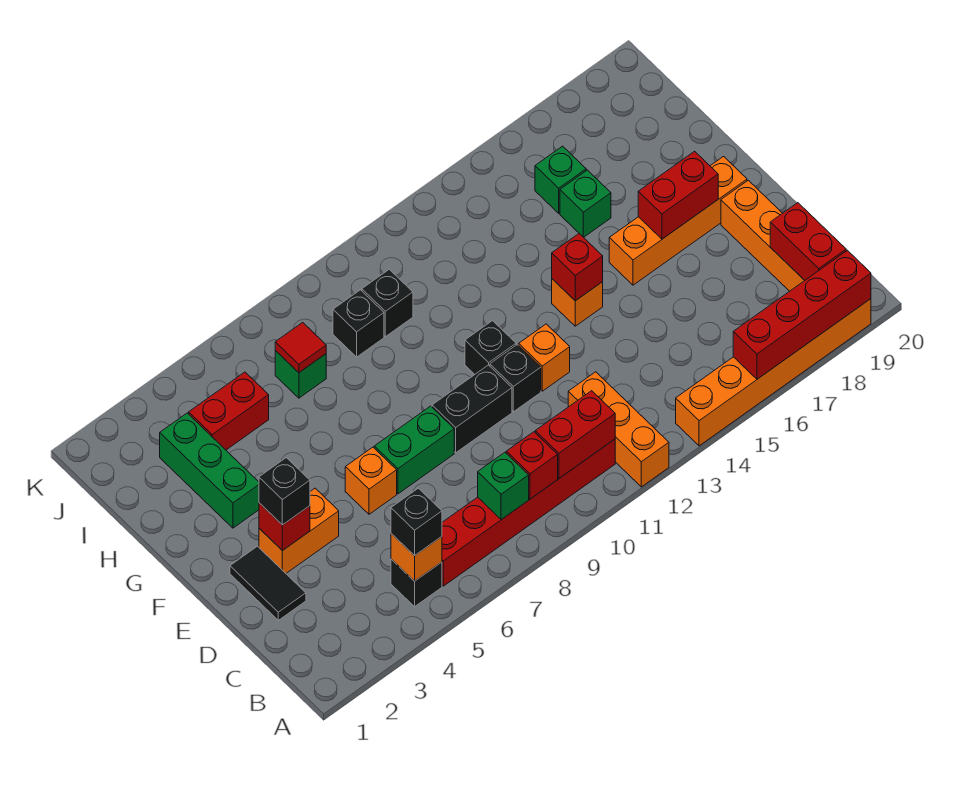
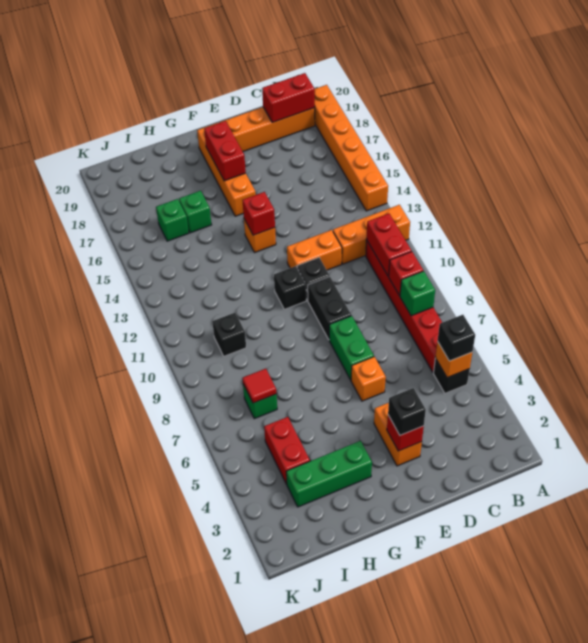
red 1x4 brick [733,250,871,379] -> none
black 1x2 tile [230,546,306,620] -> none
orange 1x1 brick [519,324,570,391] -> orange 1x2 brick [287,230,342,270]
black 1x1 brick [333,290,384,357] -> none

